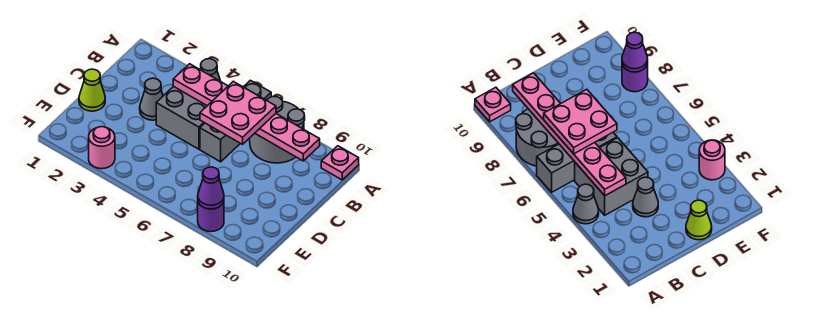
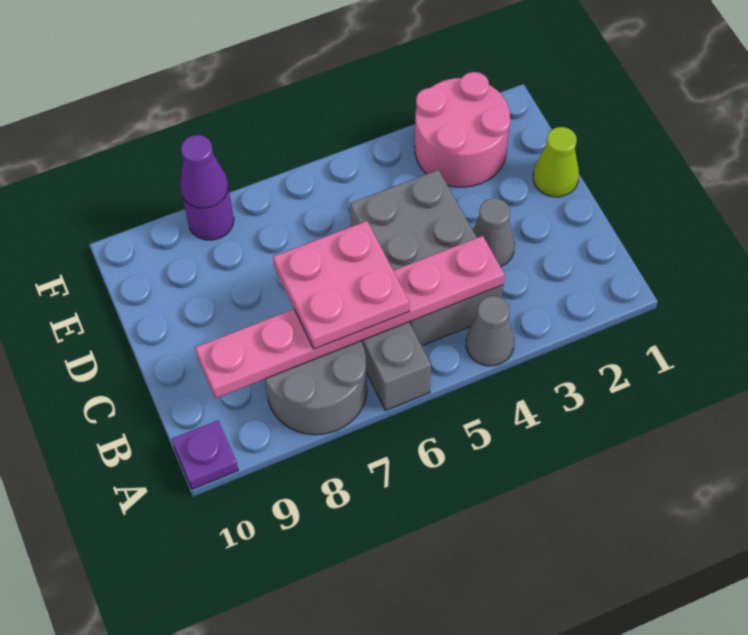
pink 1x1 plate [321,146,359,180] -> purple 1x1 plate [172,421,238,489]
grey 2x2 brick [156,86,207,149] -> grey 2x3 brick [350,170,503,346]
pink 1x1 round brick [89,127,115,169] -> pink 2x2 round brick [415,72,510,187]

